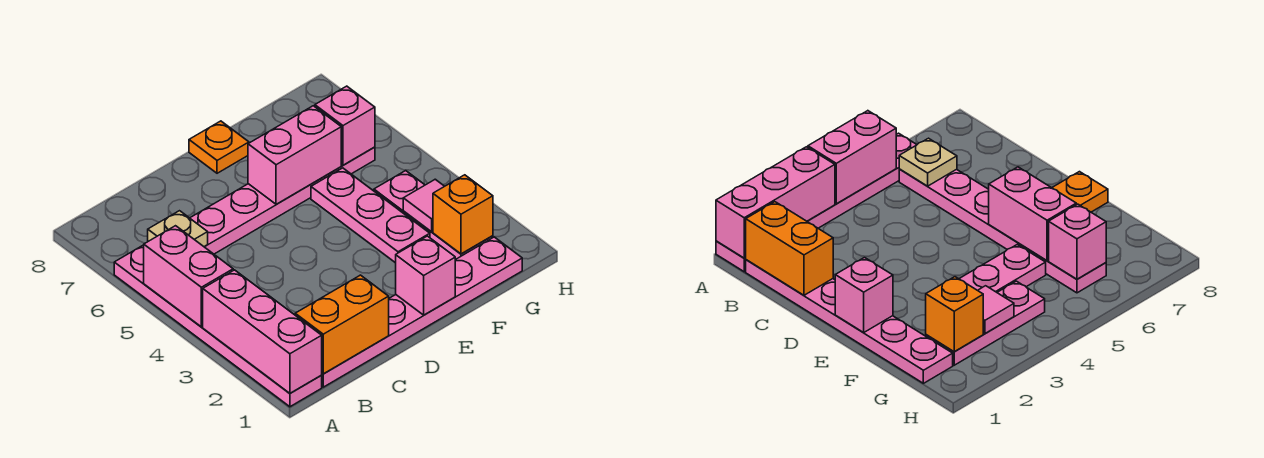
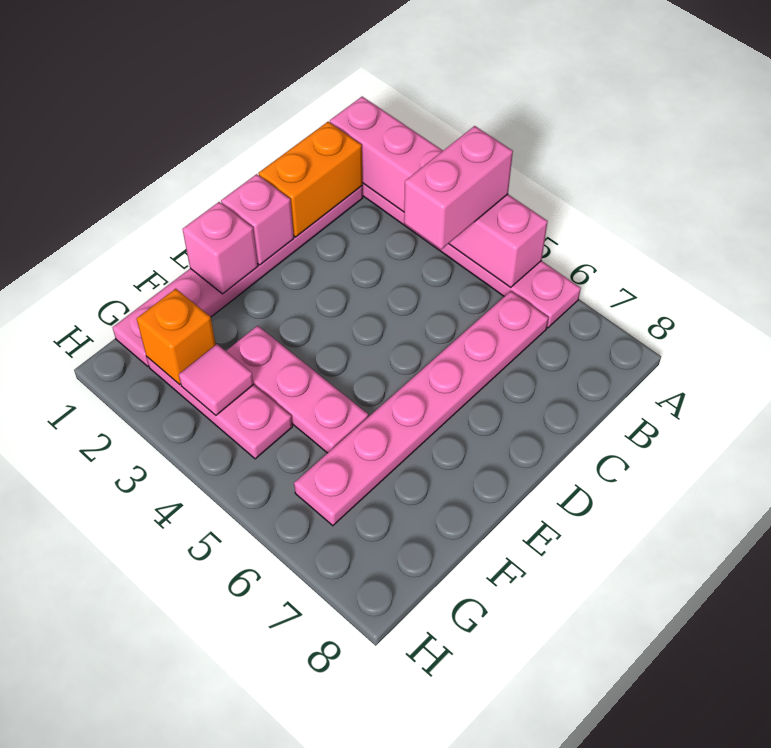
tan 1x1 plate [148,211,208,247] -> none
pink 1x2 brick [248,106,341,204] -> pink 1x2 brick moved to [404,126,513,250]
orange 1x1 plate [189,121,249,173] -> none
pink 1x1 brick [315,86,375,165] -> pink 1x1 brick moved to [221,174,294,265]

